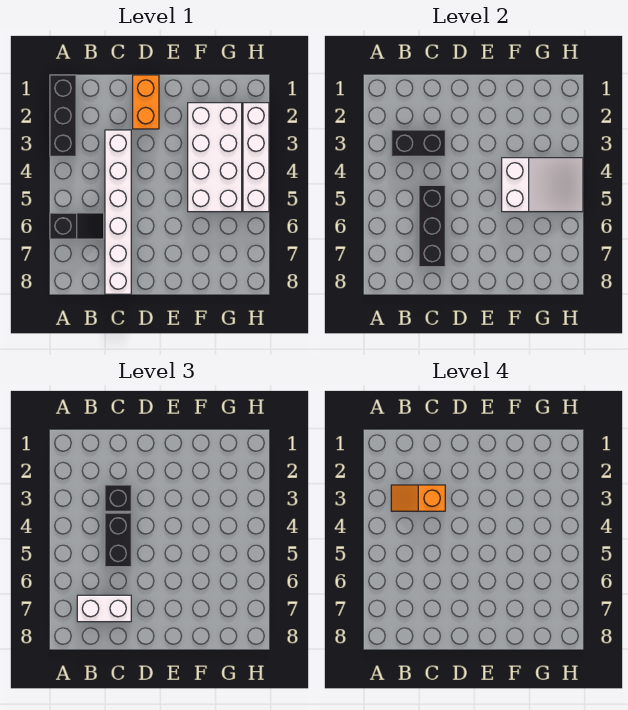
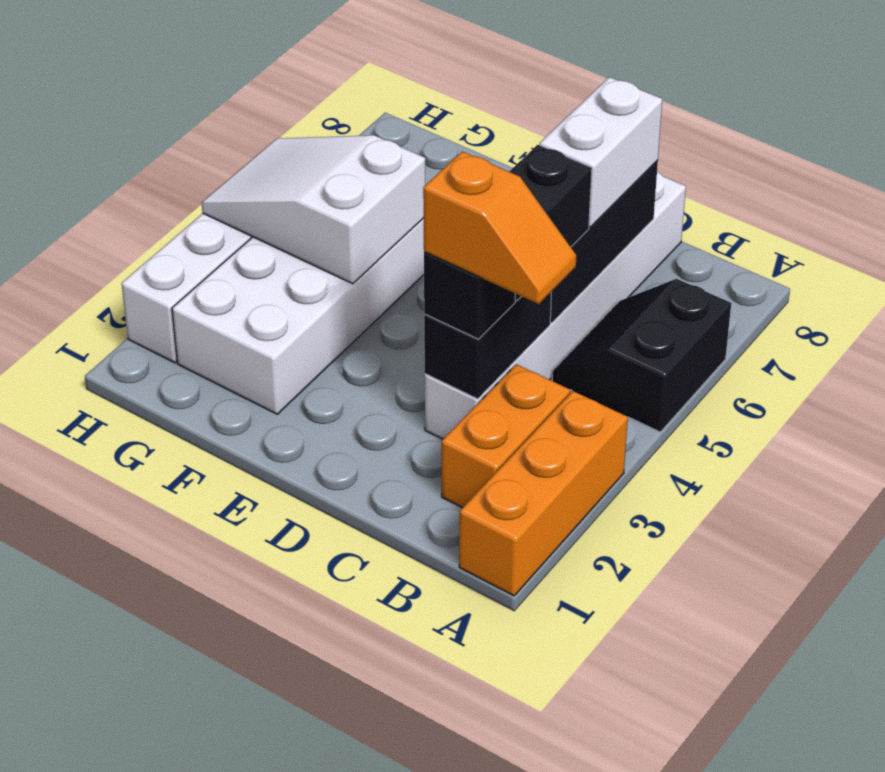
black 1x3 brick [50,75,76,156] -> orange 1x3 brick [459,391,628,596]
black 1x2 slope [50,213,104,239] -> black 2x2 slope [552,279,731,432]
black 1x2 brick [391,130,445,156] -> black 1x2 brick turned to [424,293,551,399]
white 1x2 brick [77,595,131,622] -> white 1x2 brick turned to [539,77,662,227]
orange 1x2 brick [133,75,159,129] -> orange 1x2 brick moved to [442,364,570,508]

